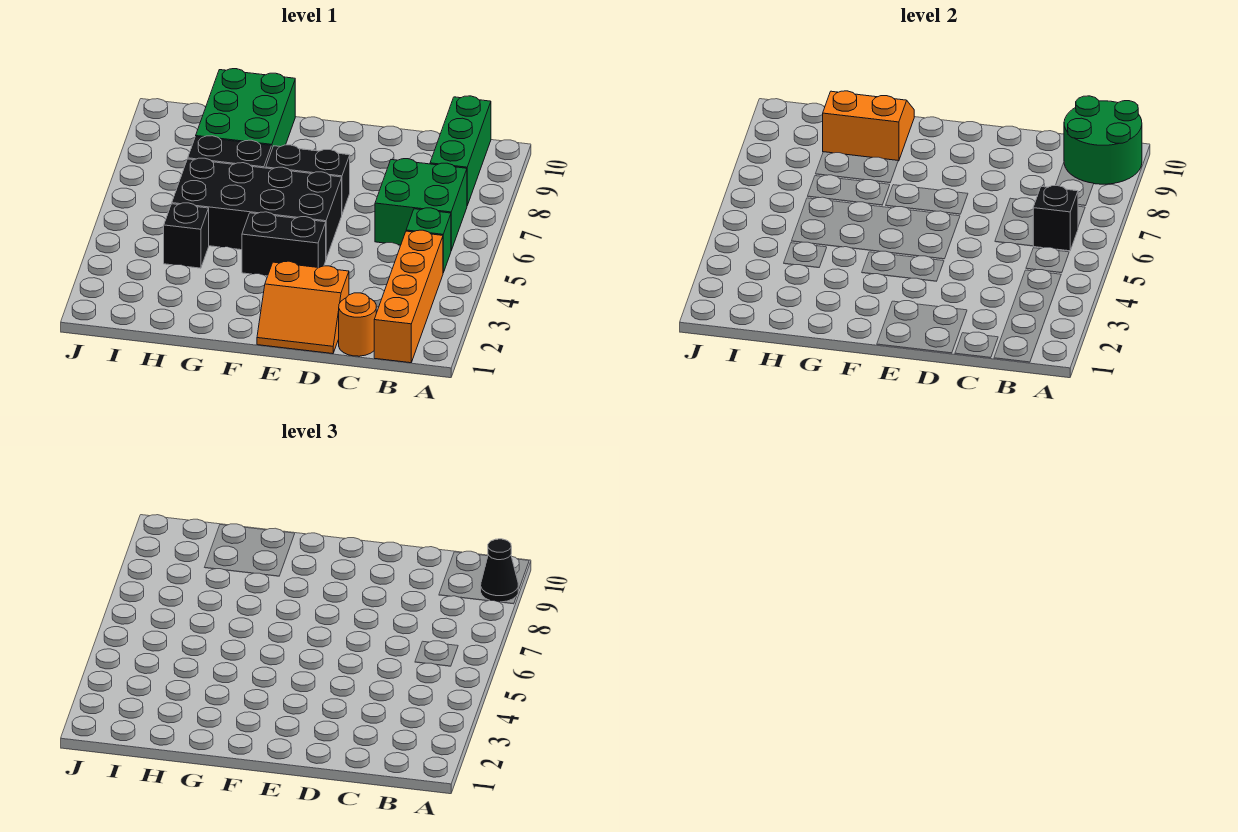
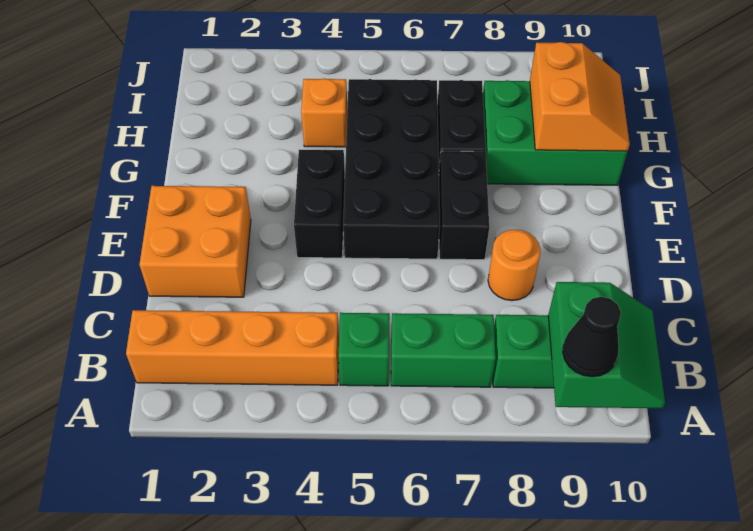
green 2x2 round brick [1064,96,1142,184] -> green 2x2 slope [548,282,665,408]
green 2x2 brick [375,159,467,250] -> green 1x2 brick [391,313,496,387]
black 1x1 brick [1033,186,1078,251] -> none
orange 1x1 round brick [339,293,376,356] -> orange 1x1 round brick moved to [488,230,541,301]
orange 2x2 slope [257,261,349,354] -> orange 2x2 brick [139,186,251,297]
black 1x1 brick [164,203,209,268] -> orange 1x1 brick [301,79,347,147]

